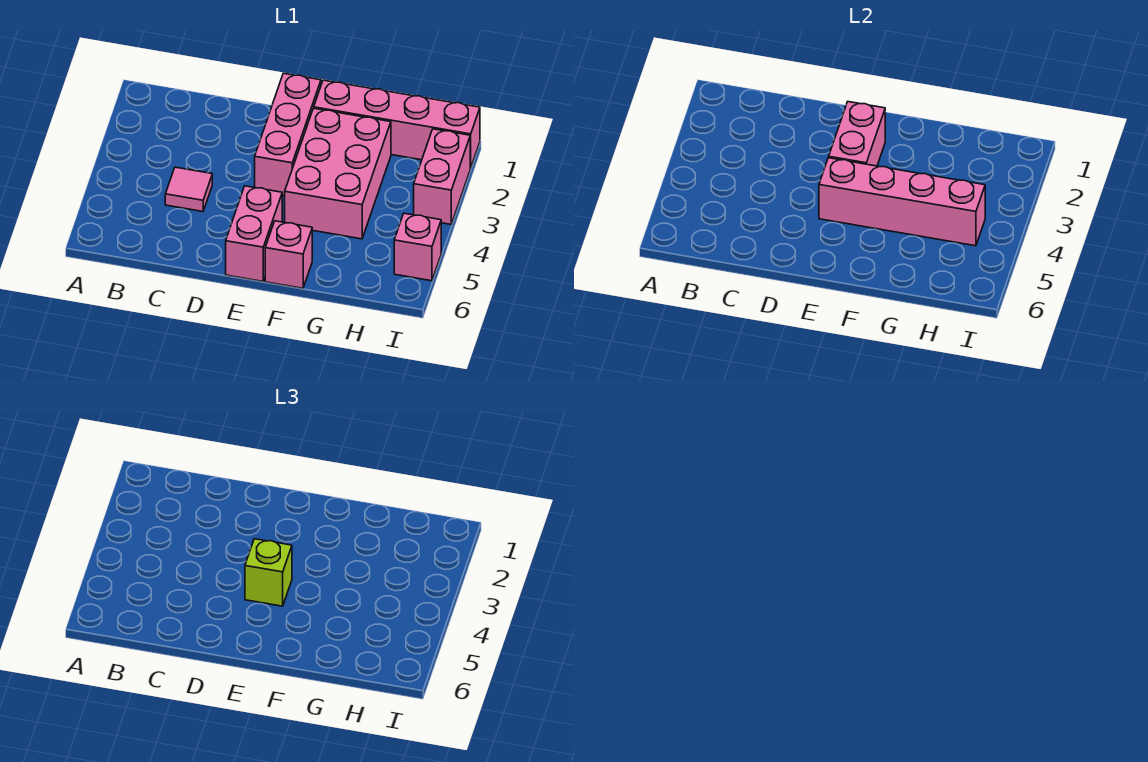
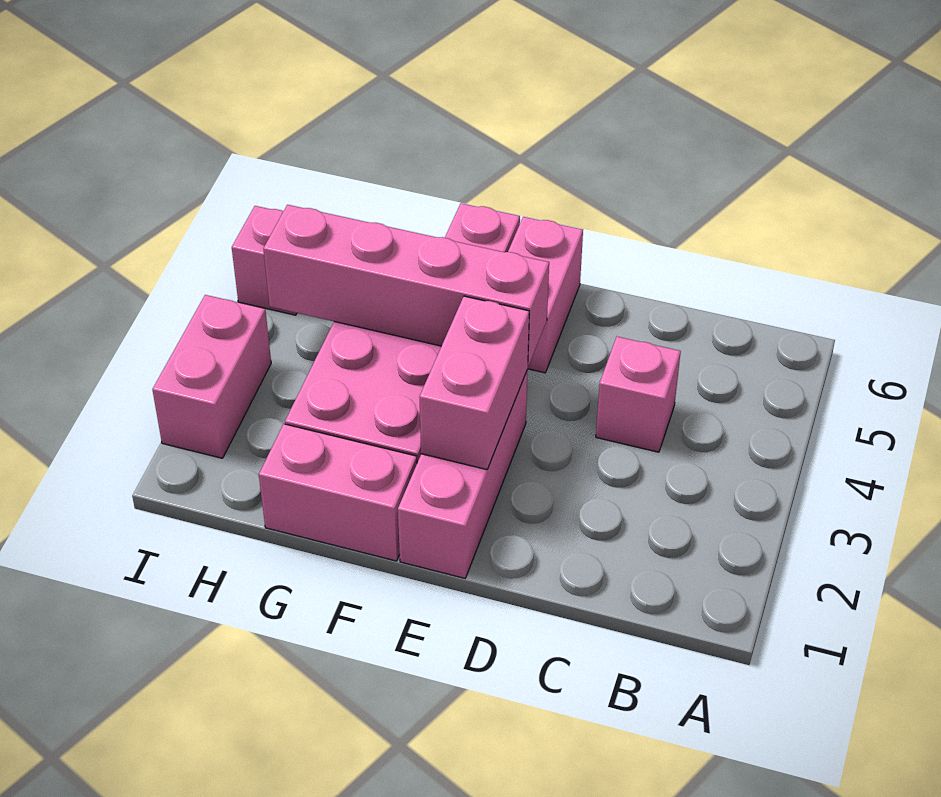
pink 1x1 tile [165,167,212,212] -> pink 1x1 brick [596,337,681,452]
lime 1x1 brick [245,539,292,606] -> none
pink 1x4 brick [314,80,480,168] -> pink 1x2 brick [259,424,417,561]

